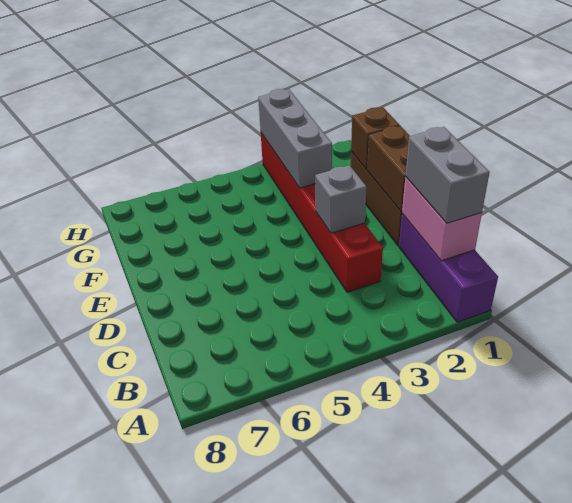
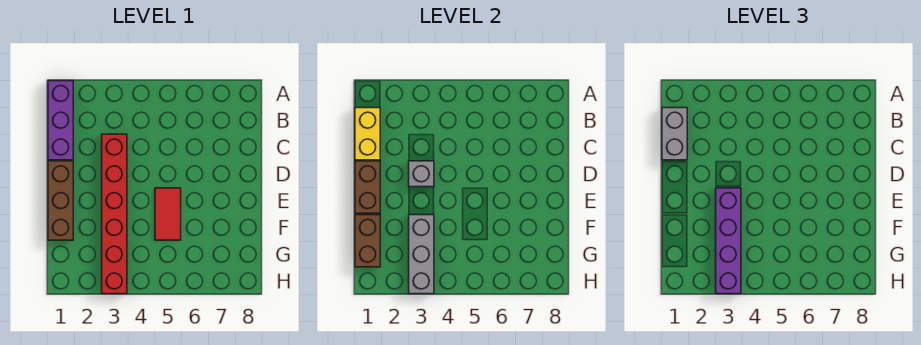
pink 1x2 brick [402,177,482,261] -> yellow 1x2 brick [355,108,380,160]
none -> purple 1x4 brick [716,188,741,294]
none -> red 1x2 tile [155,188,181,240]
brown 1x1 brick [351,107,400,169] -> brown 1x2 brick [355,215,380,267]

